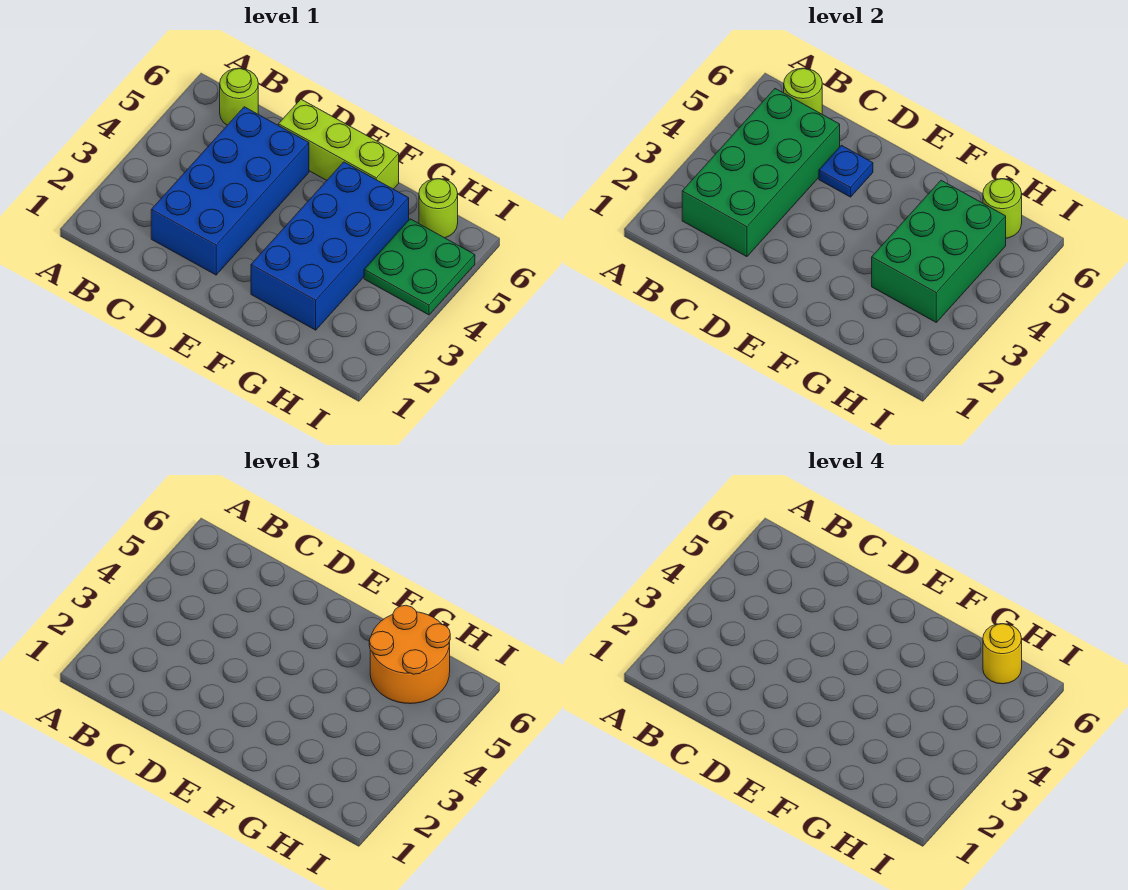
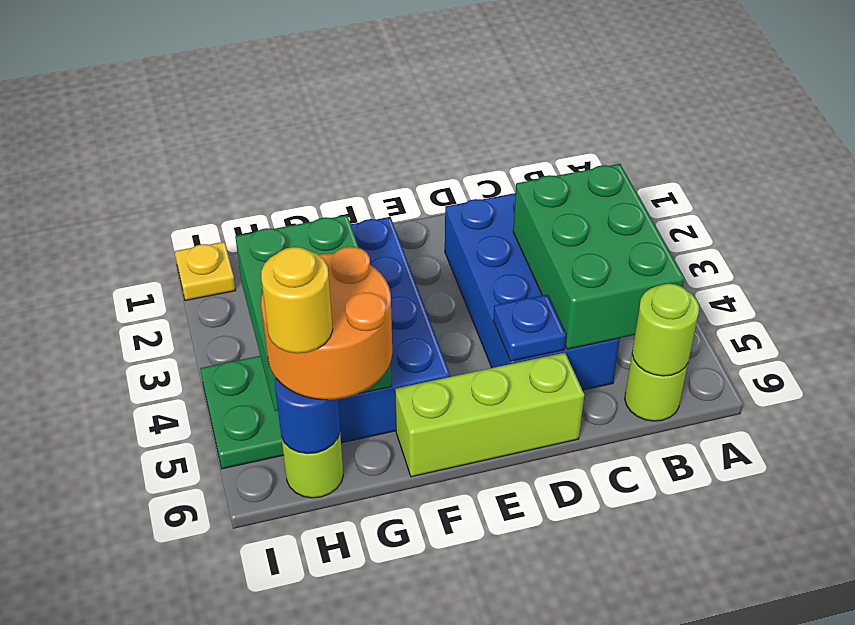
green 2x4 brick [682,89,840,257] -> green 2x3 brick [513,164,684,349]
lime 1x1 round brick [983,179,1022,238] -> blue 1x1 round brick [275,379,340,454]
none -> yellow 1x1 plate [175,242,236,301]

